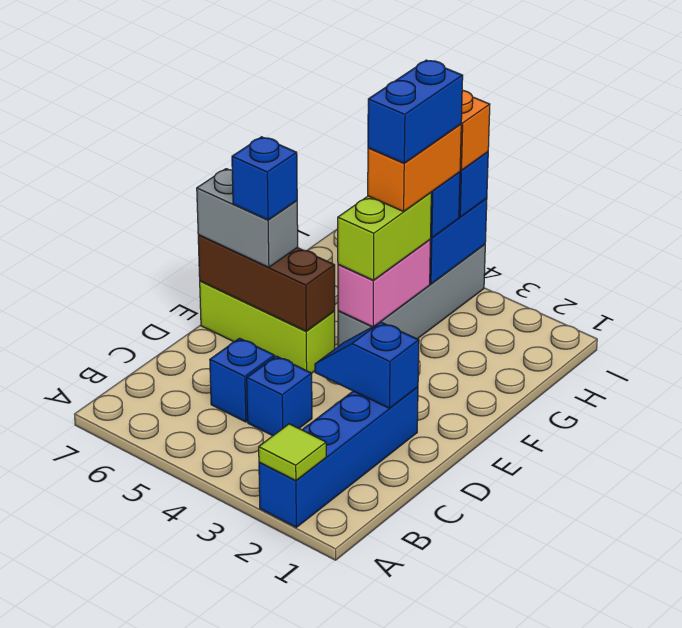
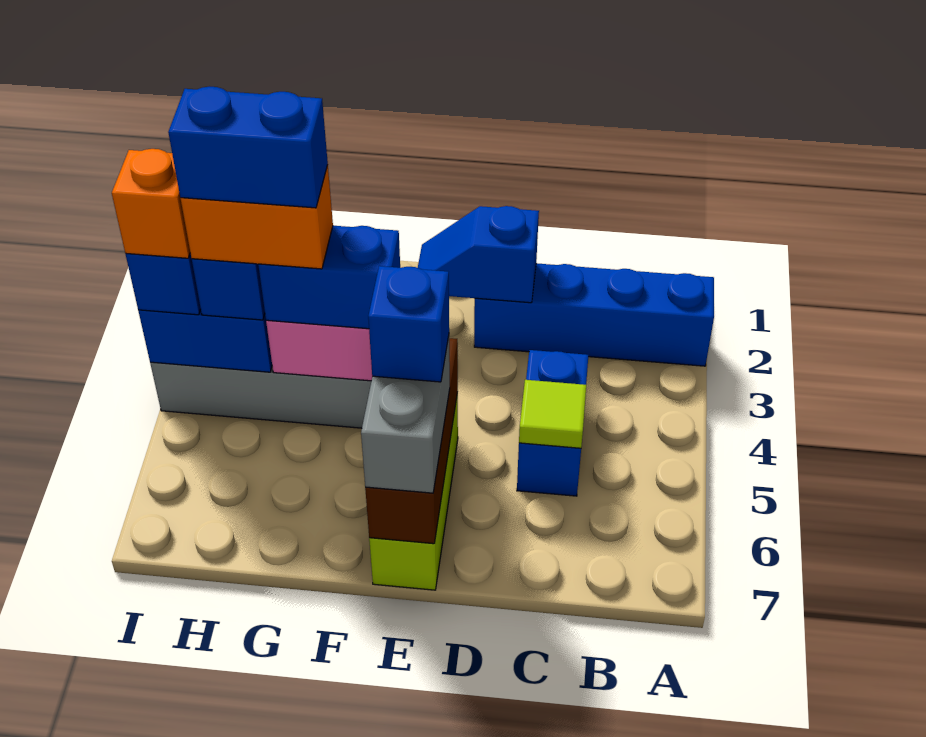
lime 1x1 tile [259,424,326,481] -> lime 1x1 tile moved to [519,380,586,448]
blue 1x2 slope [315,322,419,408] -> blue 1x2 slope turned to [418,206,539,303]
lime 1x2 brick [338,193,431,280] -> blue 1x2 brick [258,226,400,329]

